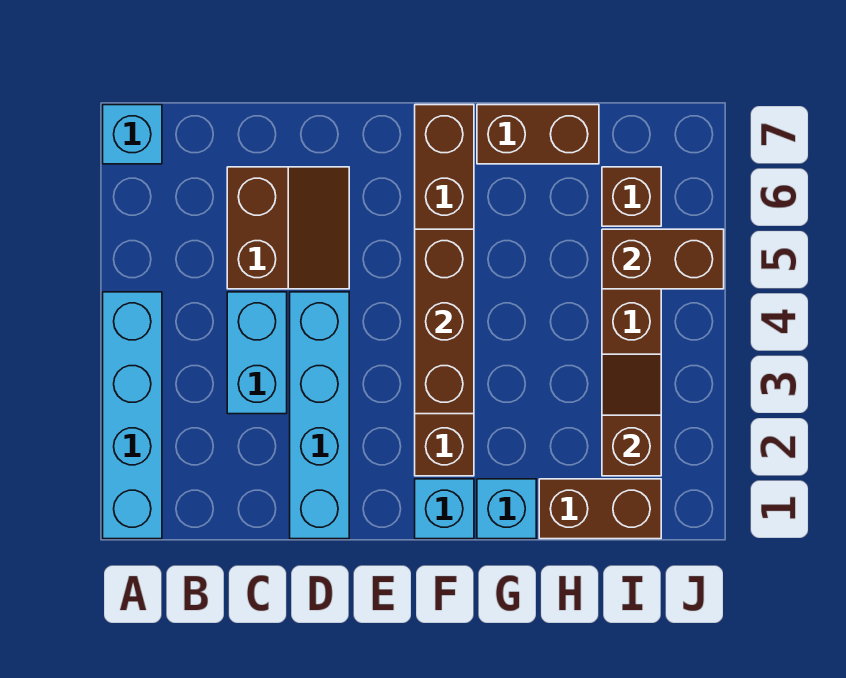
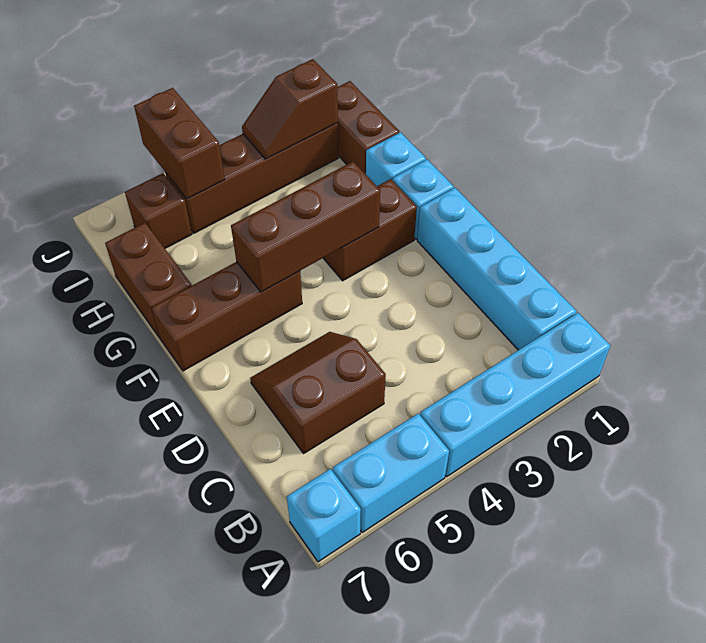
cyan 1x2 brick [227,292,287,414] -> cyan 1x2 brick moved to [333,414,449,532]
cyan 1x4 brick [290,292,349,539] -> cyan 1x4 brick turned to [417,188,576,350]

